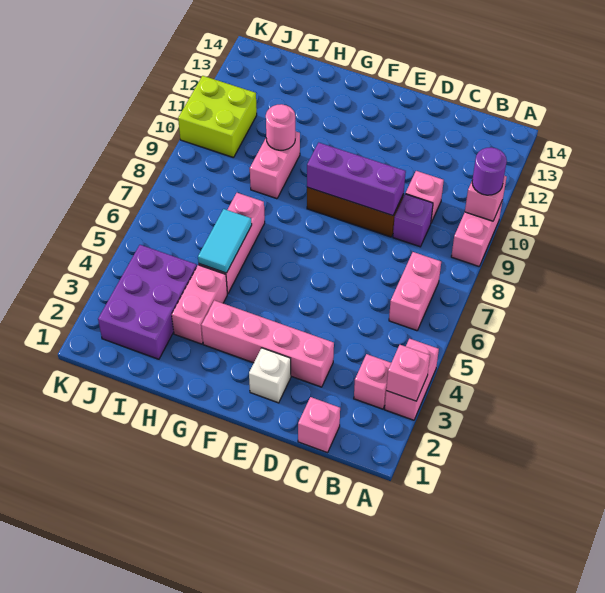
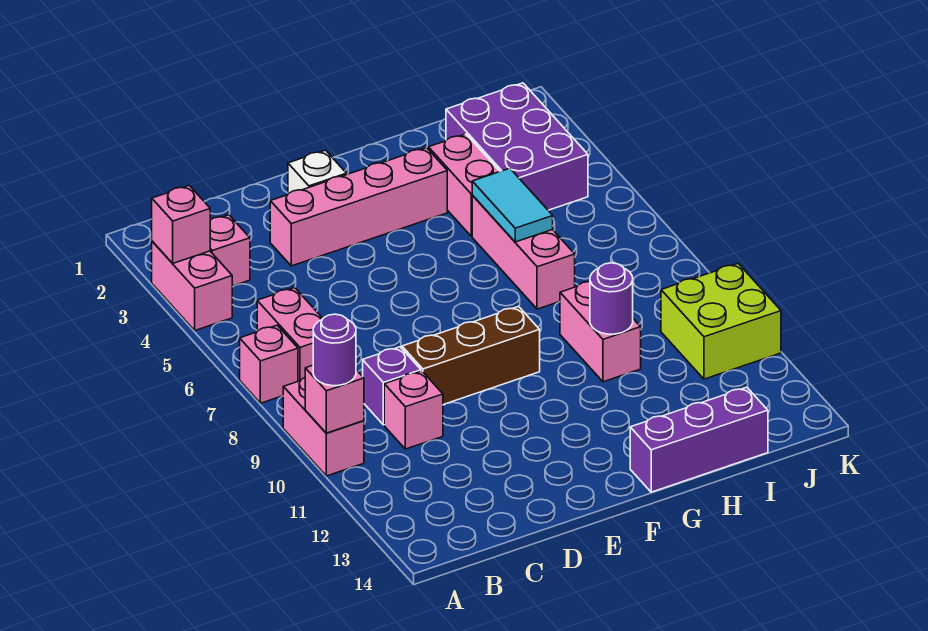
pink 1x1 brick [298,397,340,453] -> pink 1x1 brick moved to [240,325,298,403]
purple 1x3 brick [307,143,406,216] -> purple 1x3 brick moved to [630,387,768,492]
pink 1x1 round brick [266,104,295,150] -> purple 1x1 round brick [590,263,633,334]

